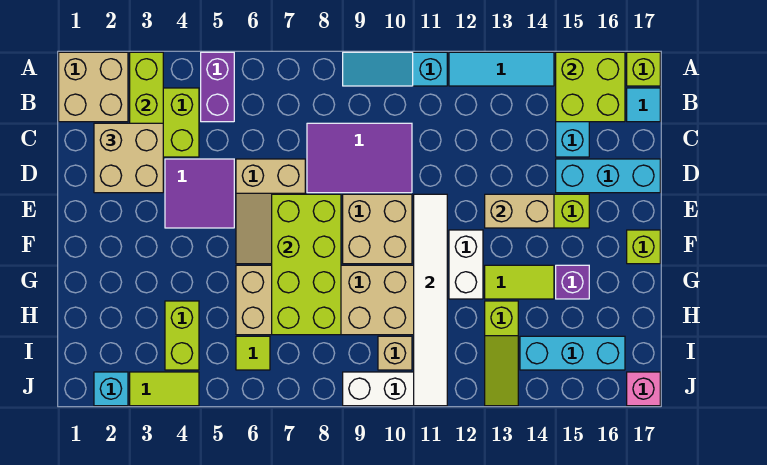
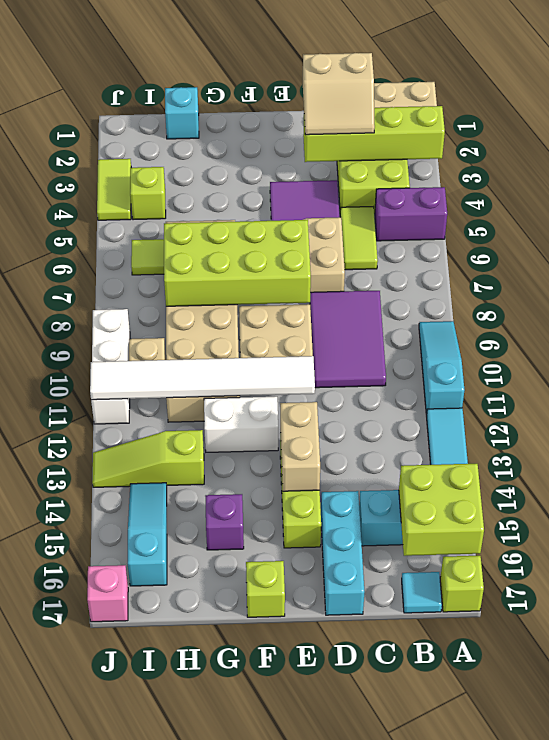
tan 2x2 brick [94,123,163,193] -> tan 2x2 slope [303,53,375,135]
lime 1x2 tile [485,265,554,299] -> lime 1x2 tile moved to [340,207,378,270]
lime 1x2 brick [165,301,199,370] -> lime 1x1 brick [130,167,166,220]
cyan 1x3 brick [520,336,625,370] -> cyan 1x3 slope [128,483,167,586]
cyan 1x1 brick [94,372,128,406] -> cyan 1x1 brick moved to [165,87,199,139]

